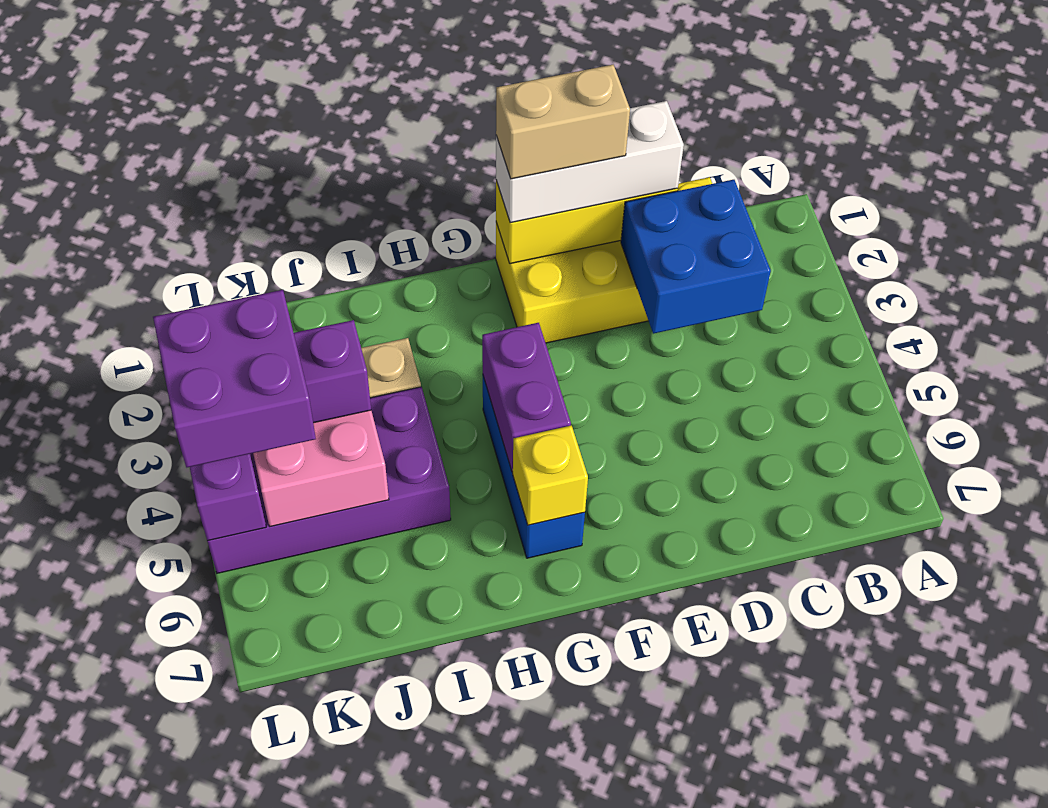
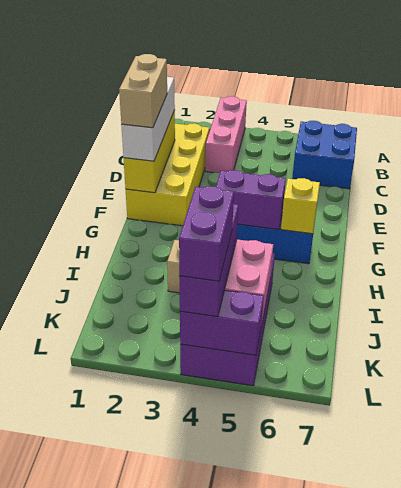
none -> pink 1x3 brick [205,96,247,173]
blue 2x2 brick [621,180,771,334] -> blue 2x2 brick moved to [292,121,357,189]
purple 2x2 brick [153,290,316,467] -> purple 1x2 brick [179,186,234,281]

